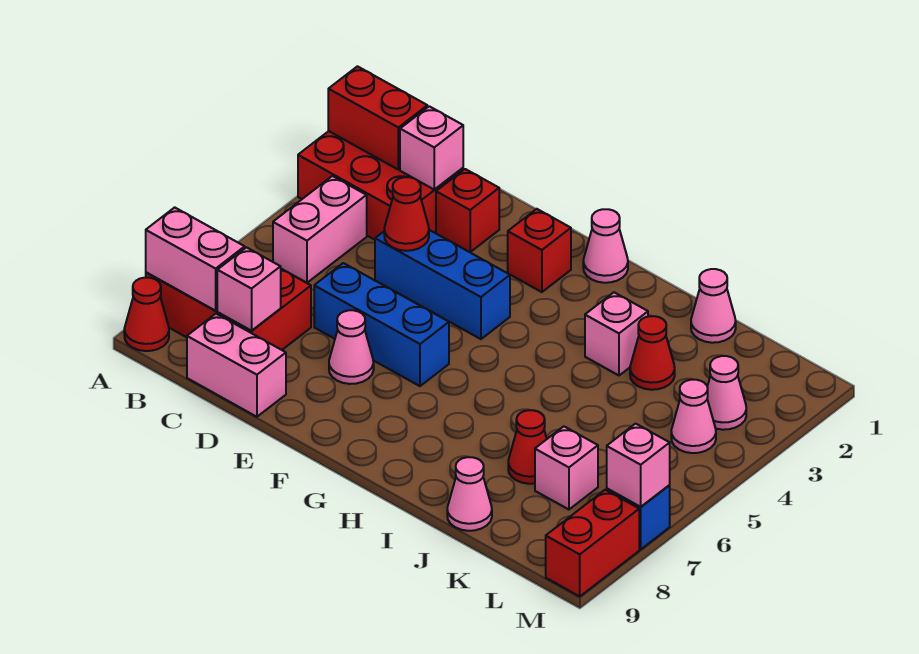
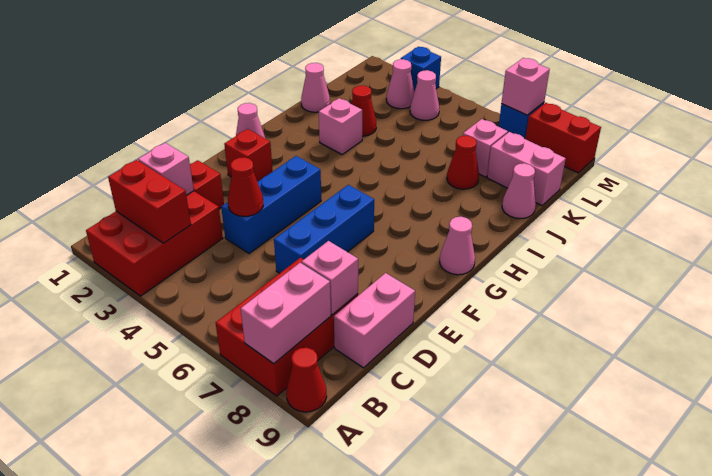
red 1x2 brick [328,66,427,170] -> red 1x2 brick turned to [108,160,191,243]
pink 1x2 brick [273,176,367,283] -> pink 1x2 brick moved to [487,132,566,205]
pink 1x1 cone [329,310,374,384] -> pink 1x1 cone moved to [440,217,475,275]
none -> blue 1x1 brick [401,47,441,92]

